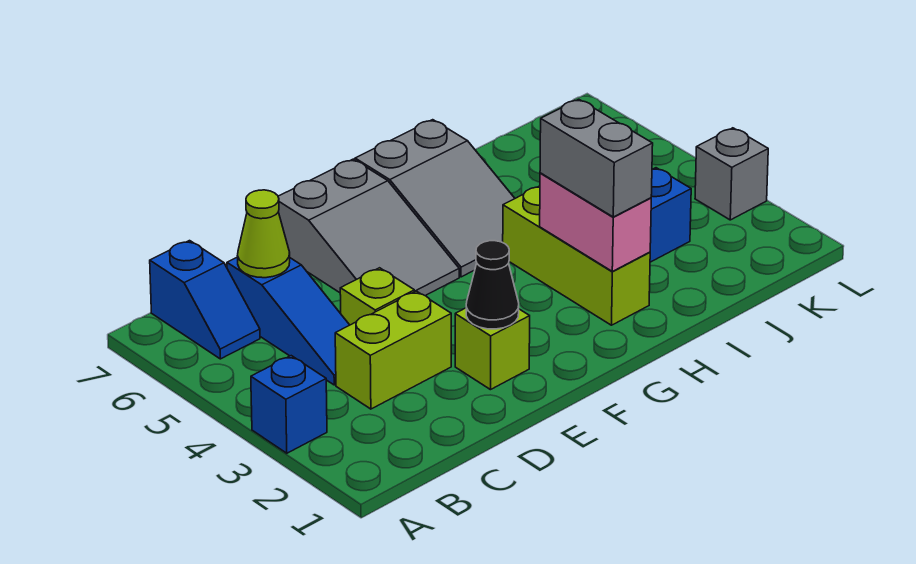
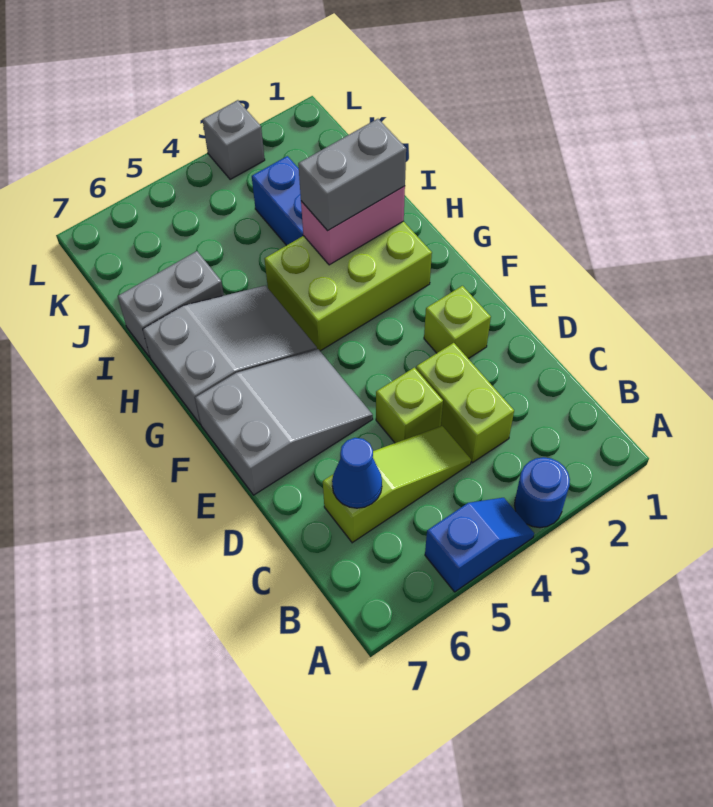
blue 1x1 brick [251,356,327,453] -> blue 1x1 round brick [514,457,570,528]
blue 1x2 slope [150,241,260,359] -> blue 1x2 slope moved to [425,498,534,592]
blue 1x3 slope [227,257,349,385] -> lime 1x3 slope [323,426,471,543]
lime 1x1 cone [238,190,290,278] -> blue 1x1 cone [332,438,382,508]
black 1x1 cone [466,241,519,329] -> none
lime 1x3 brick [503,186,650,325] -> lime 2x3 brick [264,221,432,351]
none -> grey 1x2 brick [118,251,224,357]

